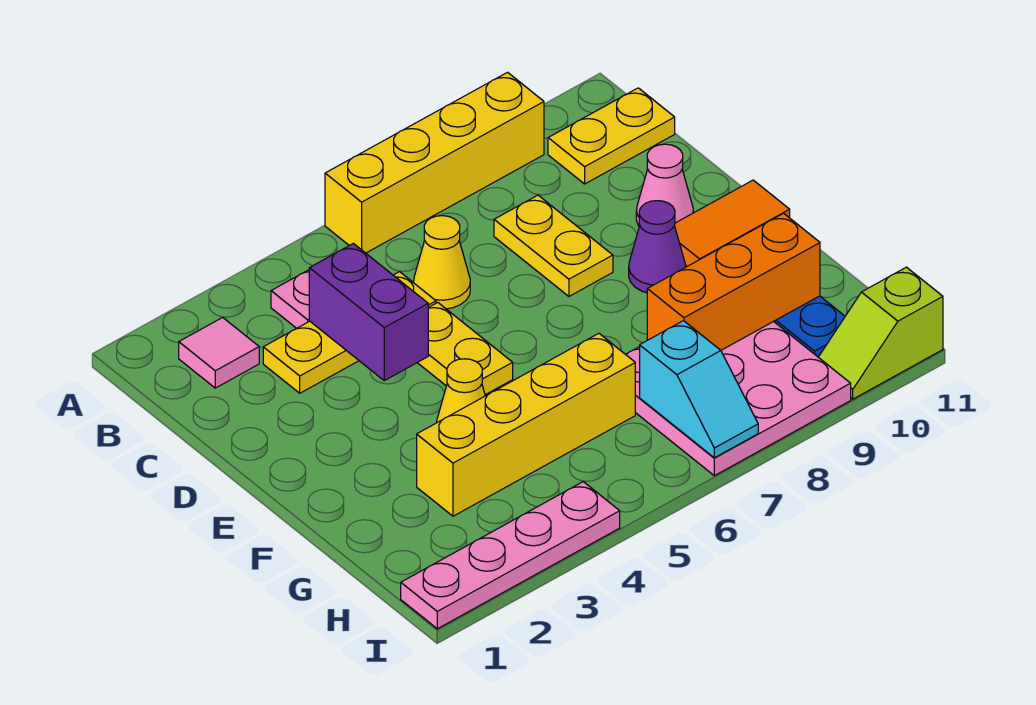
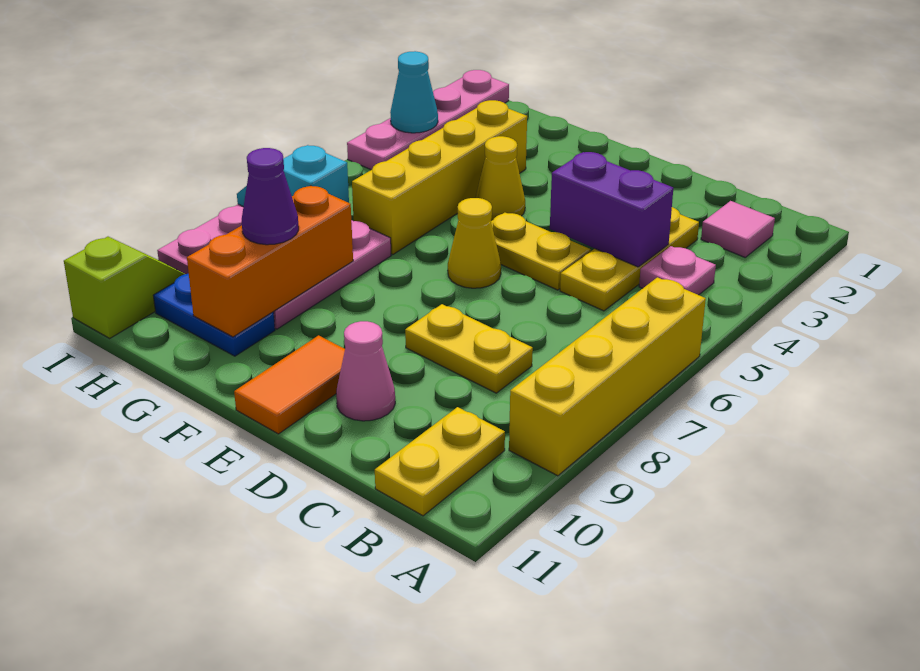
yellow 1x1 cone [413,216,470,309] -> yellow 1x1 cone moved to [448,198,501,288]
purple 1x1 cone [629,201,686,293] -> purple 1x1 cone moved to [242,148,299,245]
none -> cyan 1x1 cone [390,51,438,133]

